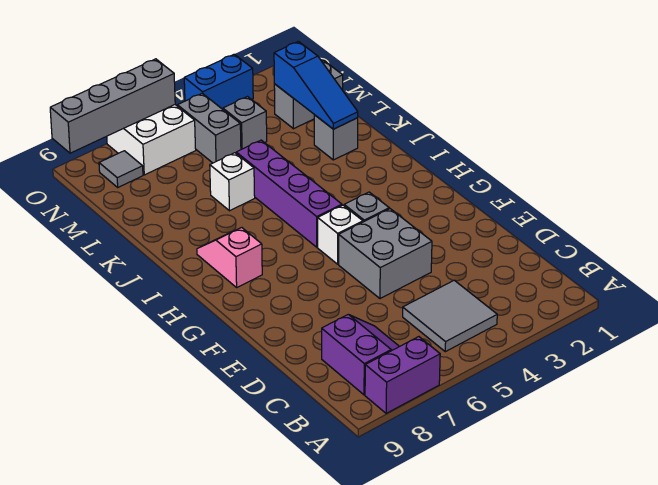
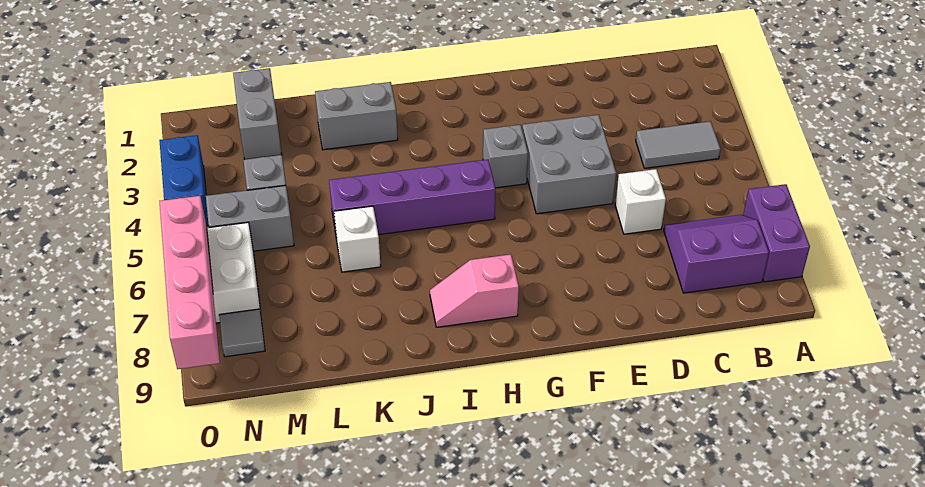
grey 2x2 tile [403,280,497,352] -> grey 1x2 tile [636,121,720,168]
white 1x1 brick [318,205,363,264] -> white 1x1 brick moved to [615,169,666,234]
grey 1x1 brick [314,115,358,160] -> grey 1x2 brick [315,82,398,150]
blue 1x3 slope [274,41,358,129] -> none
grey 1x4 brick [50,59,175,153] -> pink 1x4 brick [160,196,220,369]

